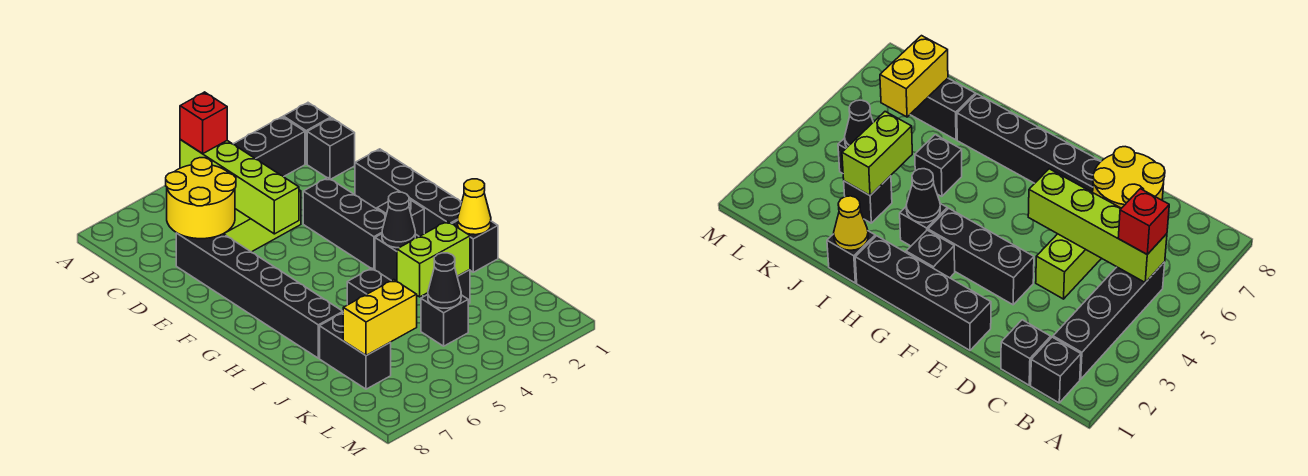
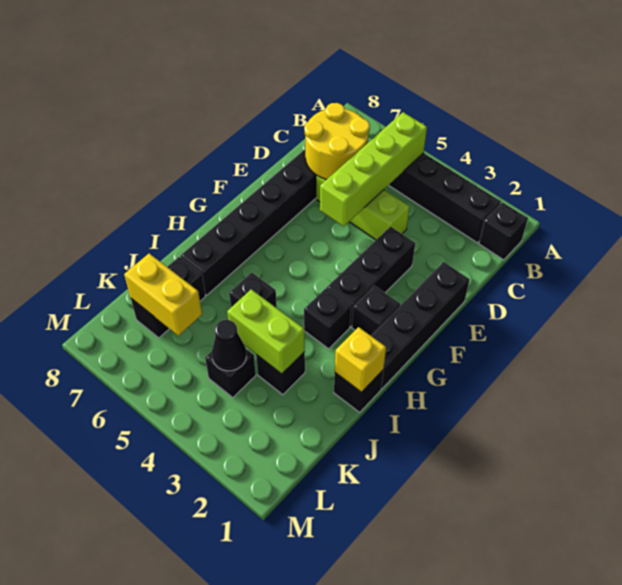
red 1x1 brick [180,92,227,154] -> none
black 1x1 brick [307,118,355,179] -> none
black 1x1 cone [382,192,415,248] -> none
yellow 1x1 cone [458,179,491,235] -> yellow 1x1 brick [335,327,386,392]

